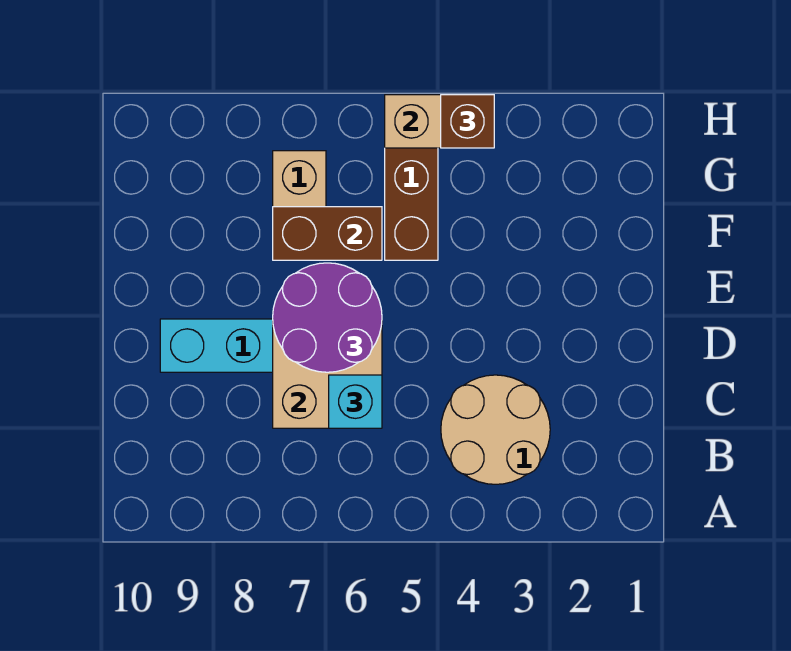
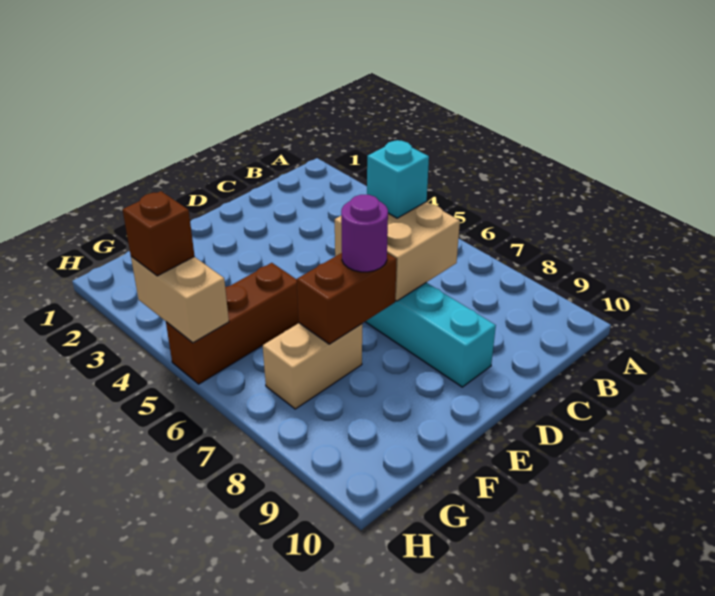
tan 2x2 round brick [441,375,550,484] -> none
purple 2x2 round brick [273,263,382,372] -> purple 1x1 round brick [341,195,388,272]
brown 1x2 brick [273,207,382,260] -> brown 1x2 brick turned to [297,253,397,344]

